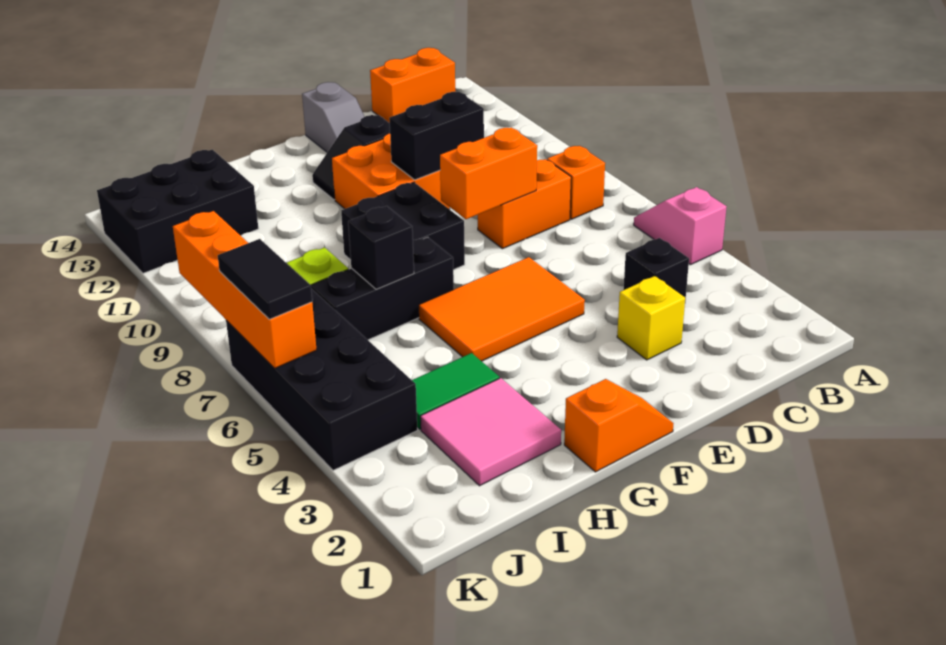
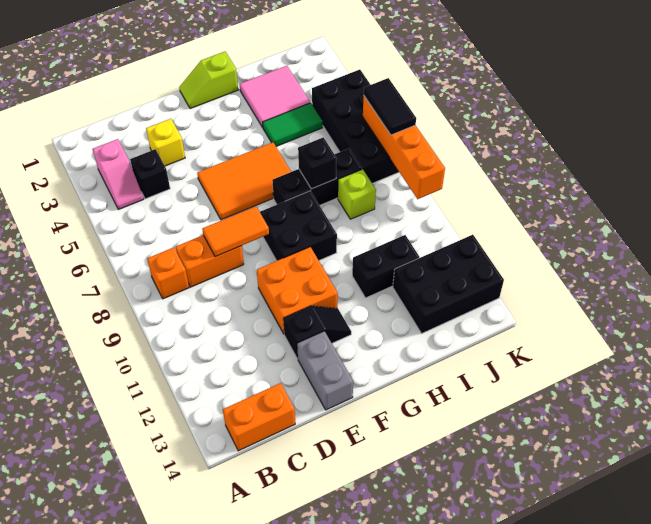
pink 1x2 slope [634,187,727,265] -> pink 1x2 slope moved to [92,139,144,210]
orange 1x2 brick [440,127,537,219] -> orange 1x2 tile [202,206,269,257]
black 1x2 brick [389,92,484,180] -> black 1x2 brick moved to [352,235,419,298]
grey 1x2 slope [302,82,364,152] -> grey 1x2 brick [297,331,353,410]
orange 1x2 slope [564,379,674,472] -> lime 1x2 slope [179,51,238,109]

